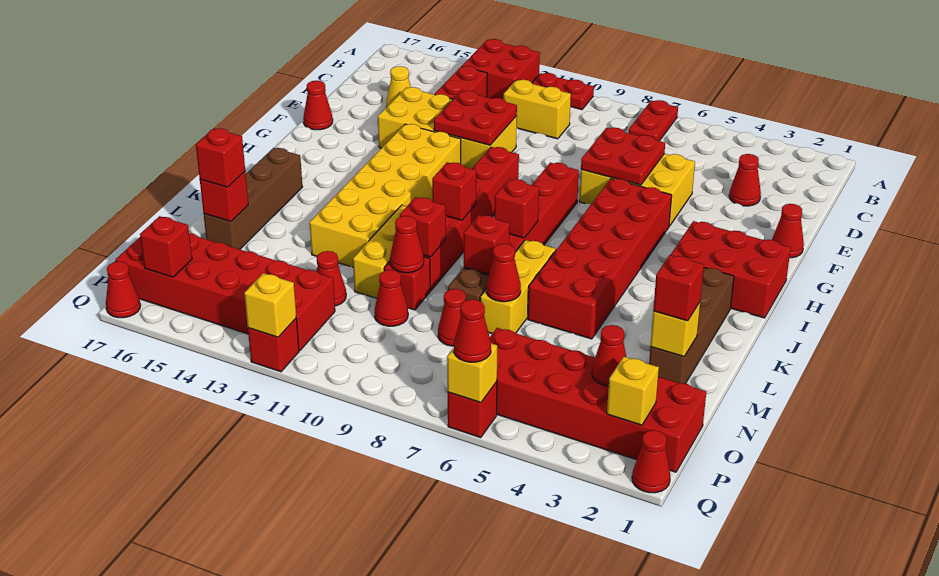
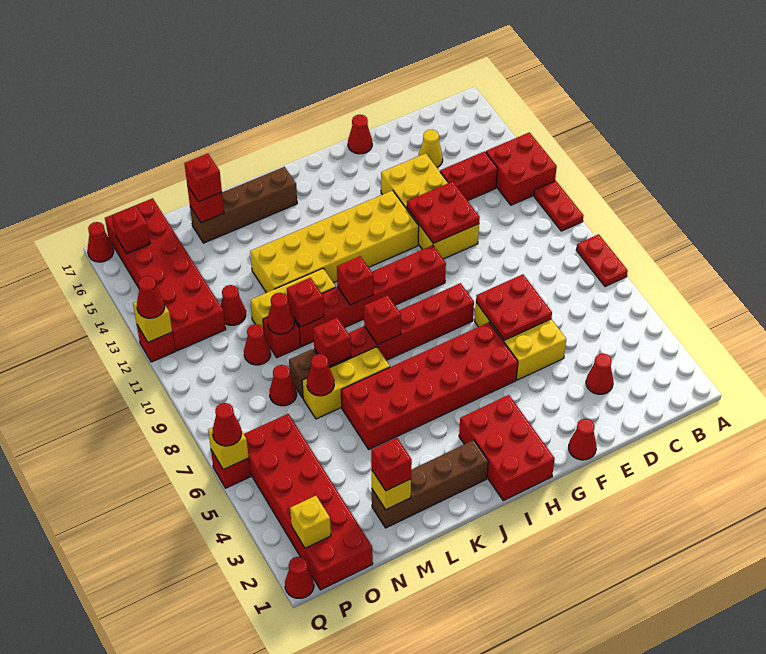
red 1x2 plate [629,100,678,141] -> red 1x2 plate turned to [576,234,628,286]
yellow 1x2 brick [504,80,571,139] -> none
red 1x1 cone [592,325,626,386] -> red 1x1 cone moved to [137,276,165,318]

